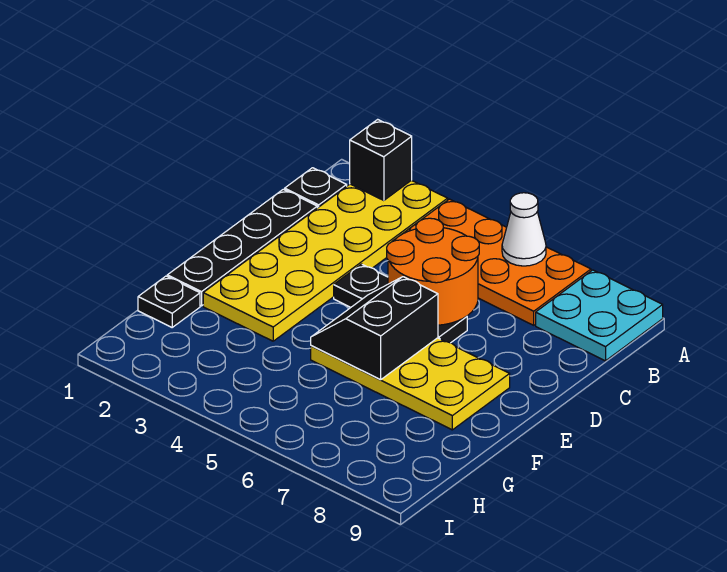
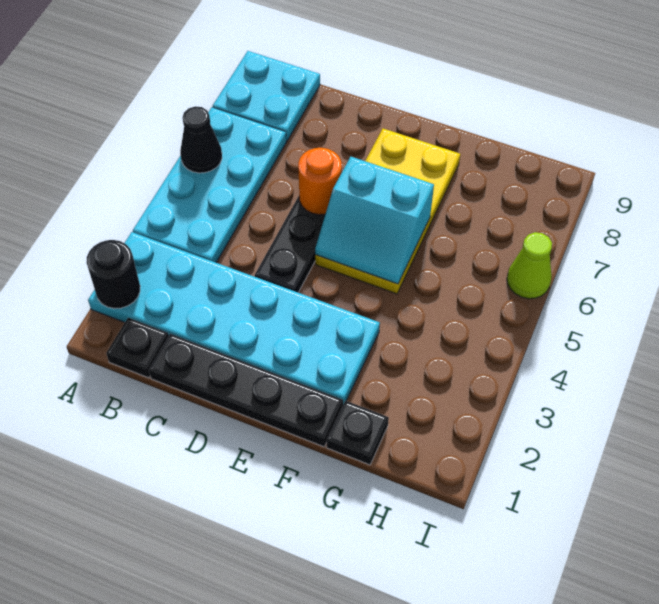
yellow 2x6 plate [203,180,448,341] -> cyan 2x6 plate [88,232,380,404]
black 1x1 brick [350,119,412,200] -> black 1x1 round brick [86,240,140,309]
orange 2x4 plate [392,199,591,325] -> cyan 2x4 plate [133,107,287,262]
white 1x1 cone [502,193,546,266] -> black 1x1 cone [180,106,222,173]
orange 2x2 round brick [387,218,479,325] -> orange 1x1 round brick [298,148,342,215]
black 2x2 slope [311,277,438,380] -> cyan 2x2 slope [315,157,434,284]
none -> lime 1x1 cone [507,232,552,299]

